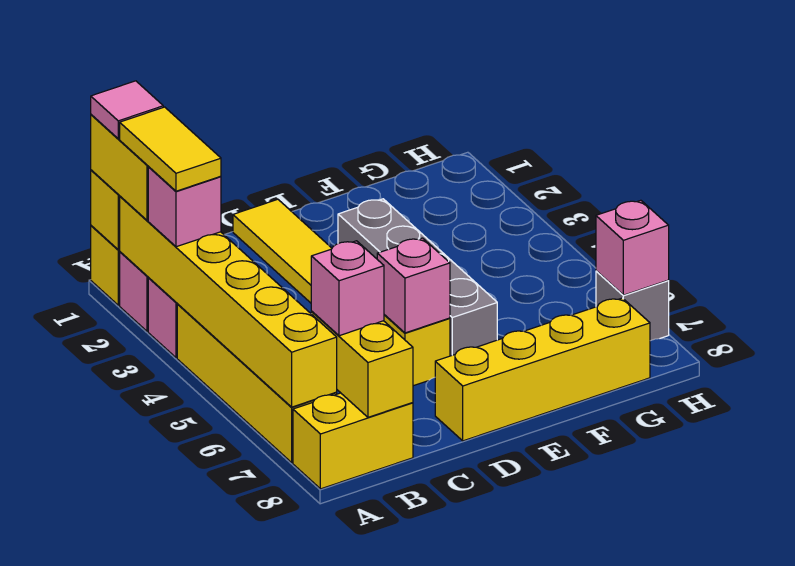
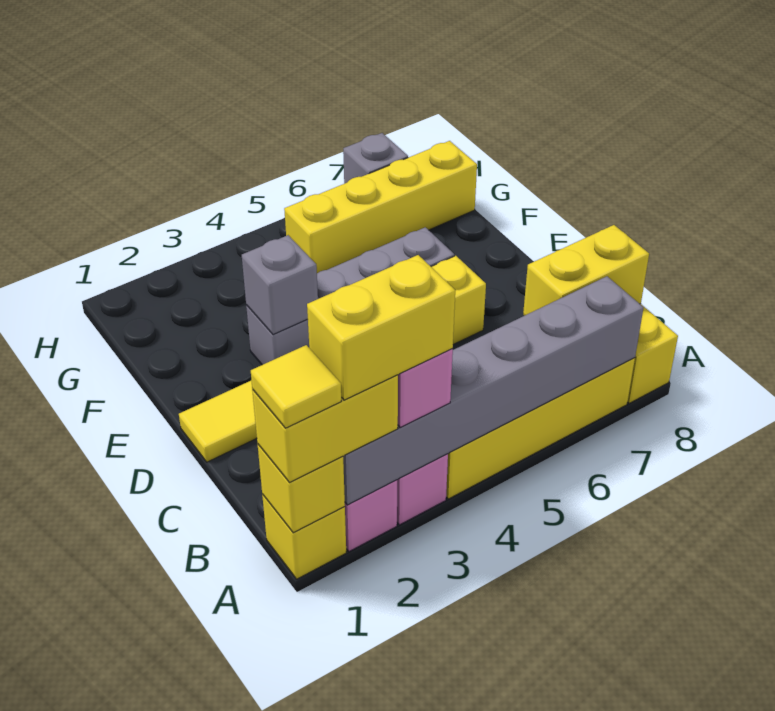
pink 1x1 tile [91,81,163,139] -> yellow 1x1 tile [251,345,341,428]
yellow 1x6 brick [120,196,337,407] -> grey 1x6 brick [343,276,643,505]
yellow 1x2 tile [120,107,221,191] -> yellow 1x2 brick [307,255,455,400]
pink 1x1 brick [311,241,384,336] -> none
pink 1x1 brick [377,238,450,333] -> none
yellow 1x4 brick [435,298,650,441] -> yellow 1x4 brick turned to [284,141,477,273]
none -> grey 1x1 brick [242,235,318,335]
pink 1x1 brick [596,200,669,295] -> none

